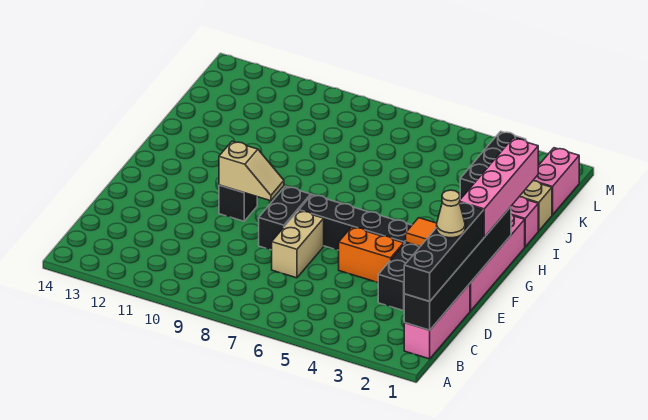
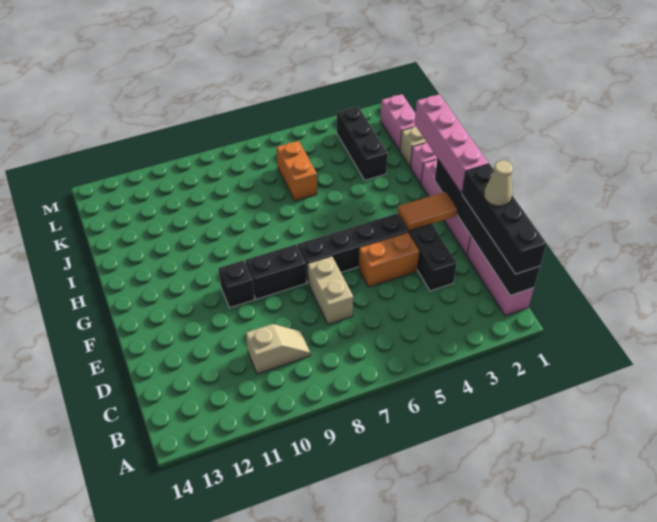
black 1x2 brick [259,186,311,250] -> black 1x2 brick turned to [245,244,306,299]
tan 1x2 slope [219,141,284,201] -> tan 1x2 slope moved to [246,324,310,374]
none -> orange 1x2 brick [276,141,317,201]

